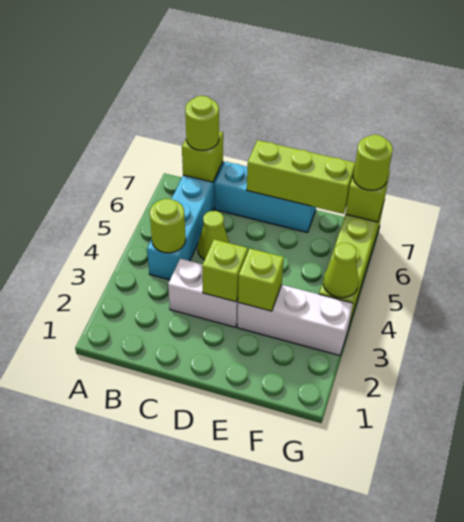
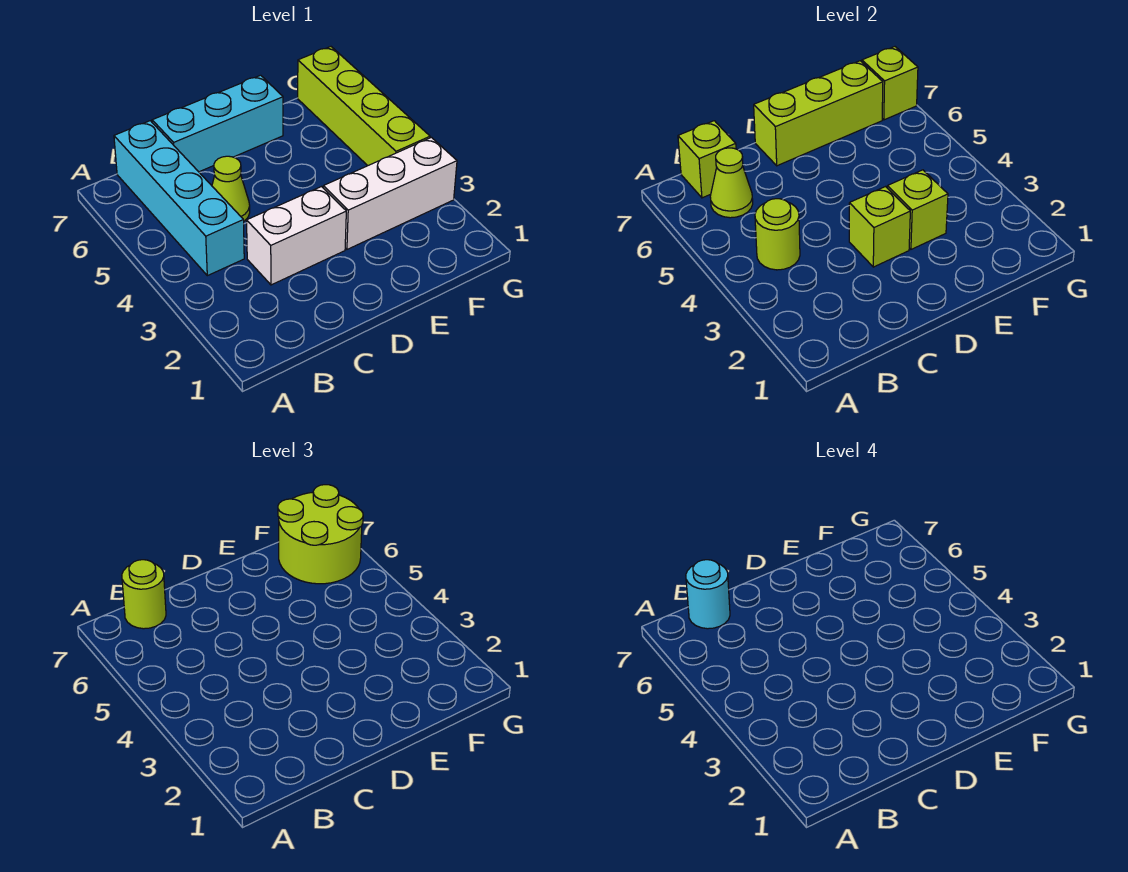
none -> cyan 1x1 round brick [686,560,730,629]
lime 1x1 cone [323,243,359,298] -> lime 1x1 cone moved to [710,148,753,218]
lime 1x1 round brick [353,135,393,190] -> lime 2x2 round brick [278,485,363,584]

